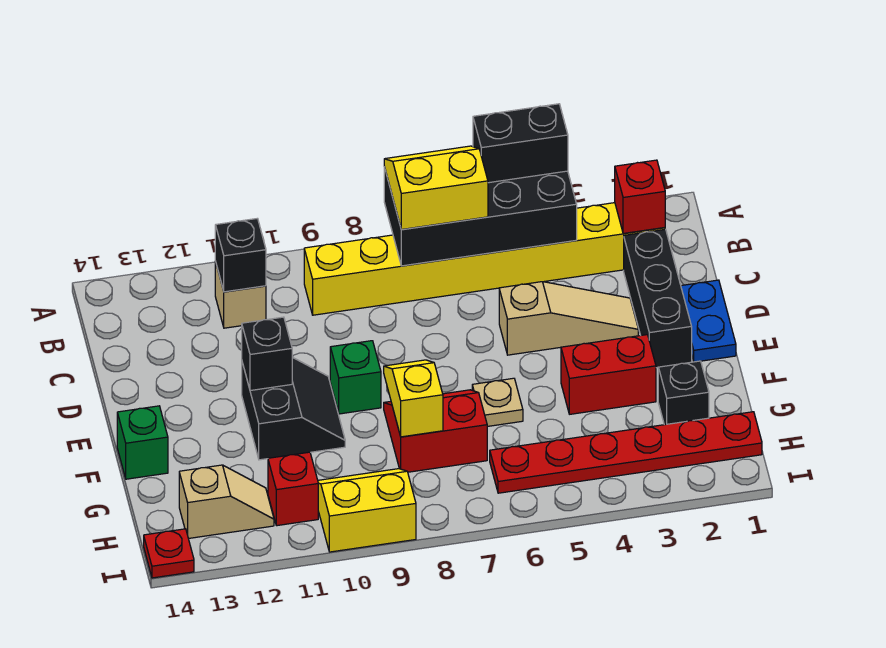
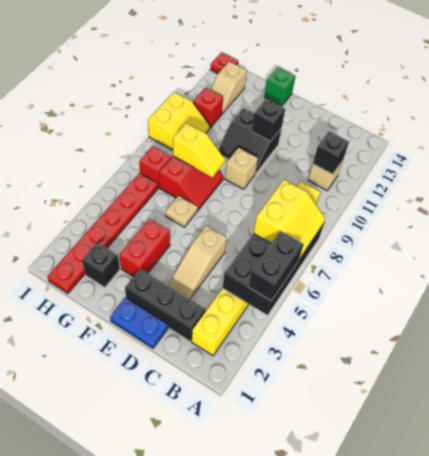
red 1x1 brick [615,160,665,234] -> red 1x1 brick moved to [139,146,171,188]
green 1x1 brick [330,341,381,414] -> tan 1x1 brick [225,148,258,189]

